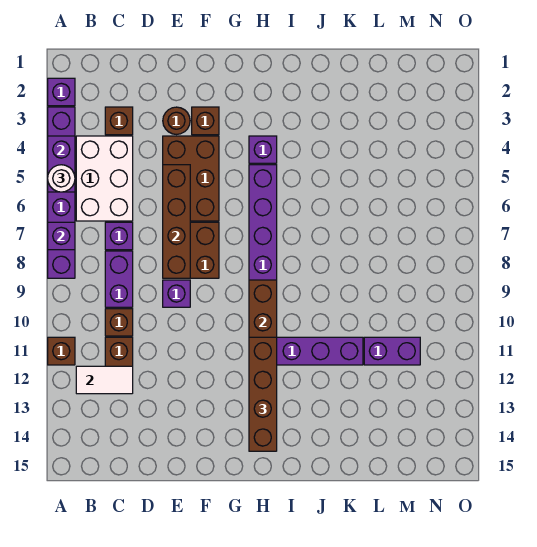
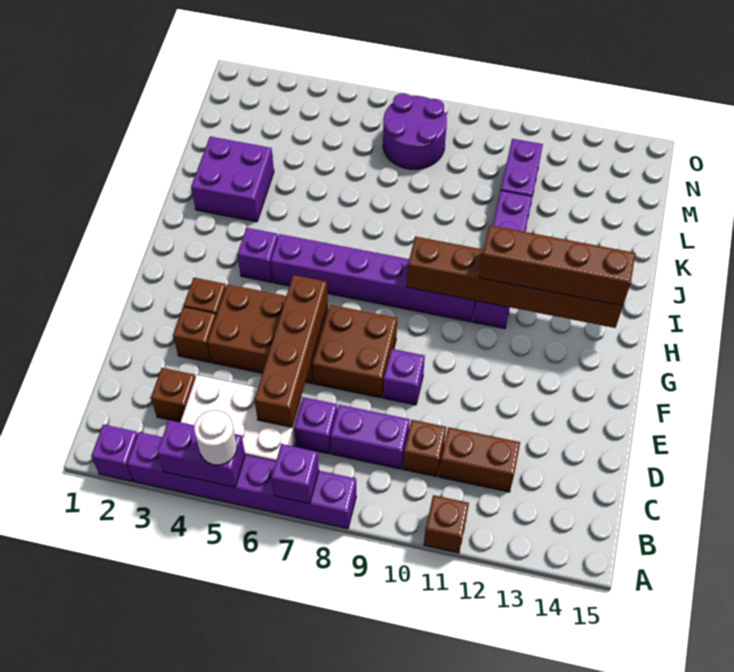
white 1x2 tile [76,366,133,394] -> none
brown 1x1 round brick [163,107,190,134] -> brown 1x1 brick [173,307,216,362]
brown 1x4 brick [163,165,190,278] -> brown 1x4 brick turned to [254,275,328,427]
none -> purple 2x2 brick [191,137,274,222]
none -> purple 2x2 round brick [383,93,447,169]

